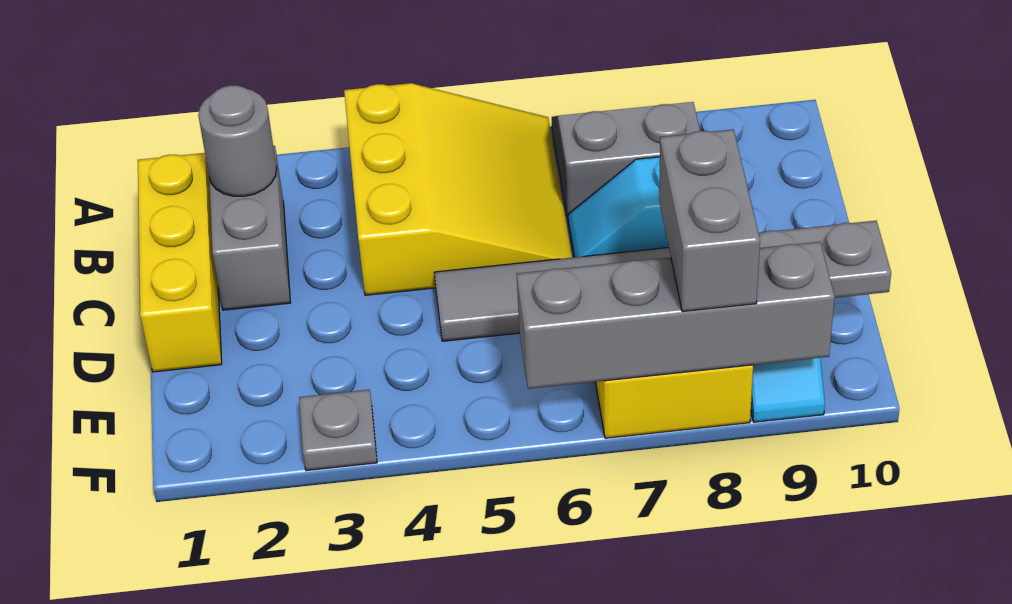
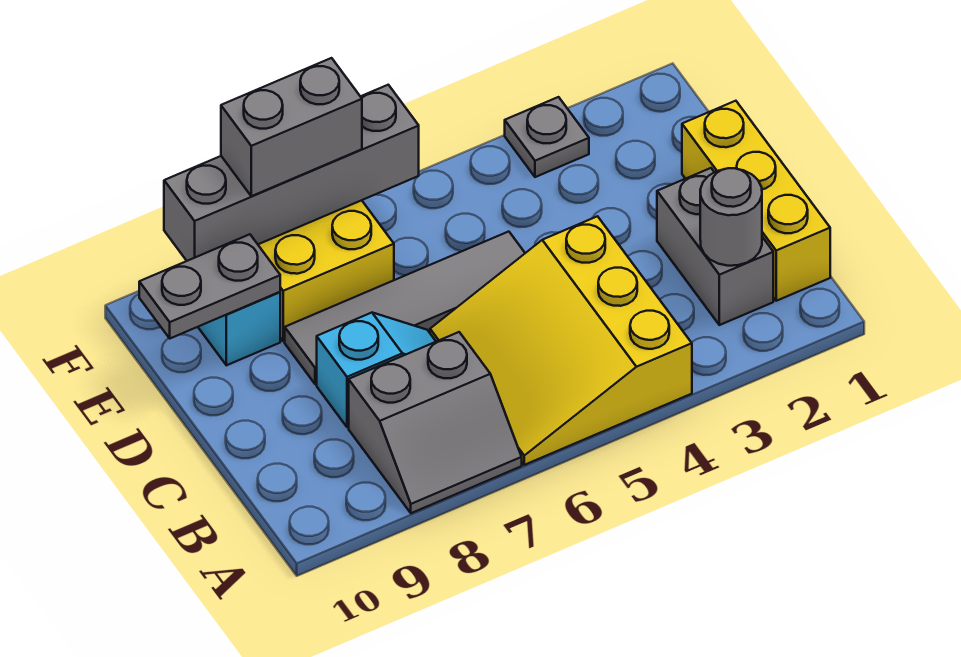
grey 1x2 brick [659,129,760,312] -> grey 1x2 brick turned to [221,58,362,196]

